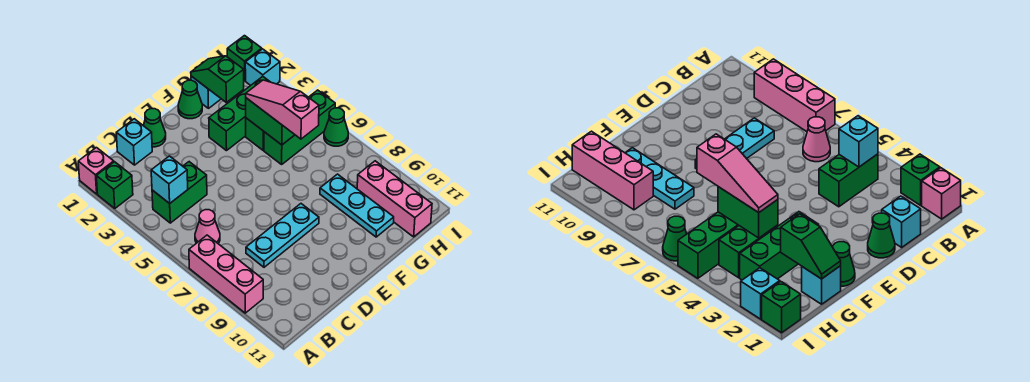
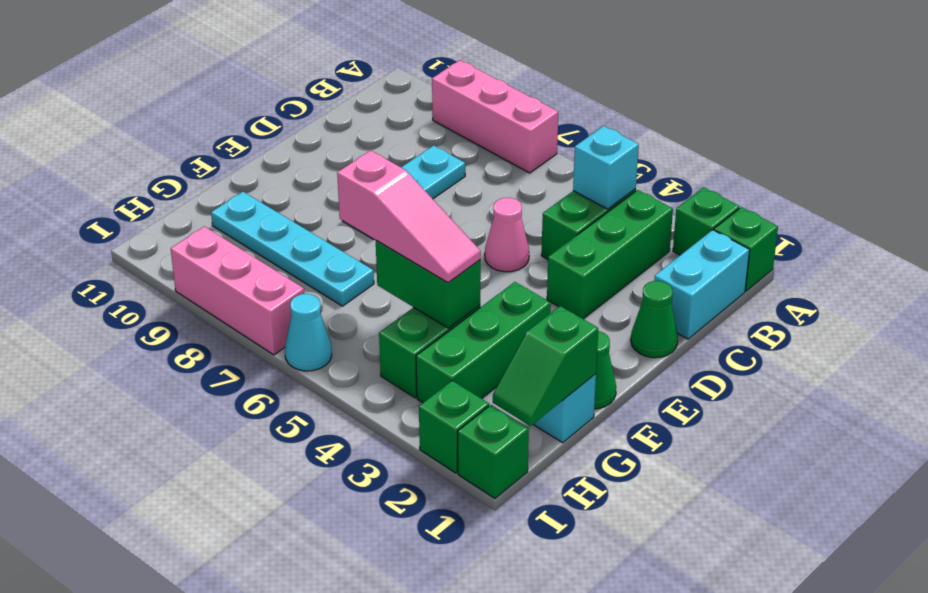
pink 1x1 brick [78,148,114,194] -> green 1x1 brick [714,207,778,291]
pink 1x1 cone [195,210,220,244] -> pink 1x1 cone moved to [485,198,529,272]
cyan 1x1 brick [116,119,152,165] -> cyan 1x2 brick [654,230,750,339]
green 1x2 slope [191,56,244,102] -> green 1x2 slope turned to [493,306,598,426]
green 1x3 brick [264,90,335,164] -> green 1x3 brick moved to [547,190,673,319]
cyan 1x3 plate [320,174,394,237] -> cyan 1x4 plate [211,192,374,306]
pink 1x3 brick [357,161,432,237] -> pink 1x3 brick moved to [171,226,304,355]
cyan 1x1 brick [245,49,280,85] -> green 1x1 brick [419,381,489,473]
green 1x1 cone [324,108,348,146] -> cyan 1x1 cone [285,294,332,371]

